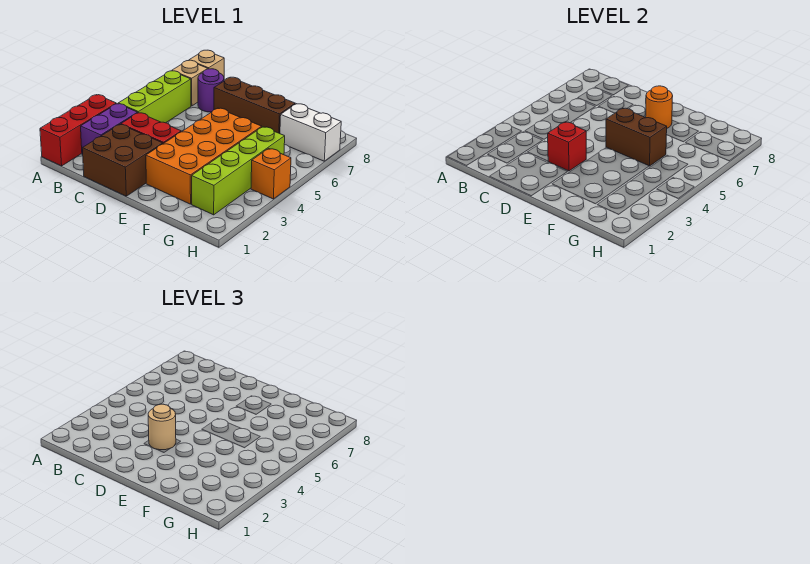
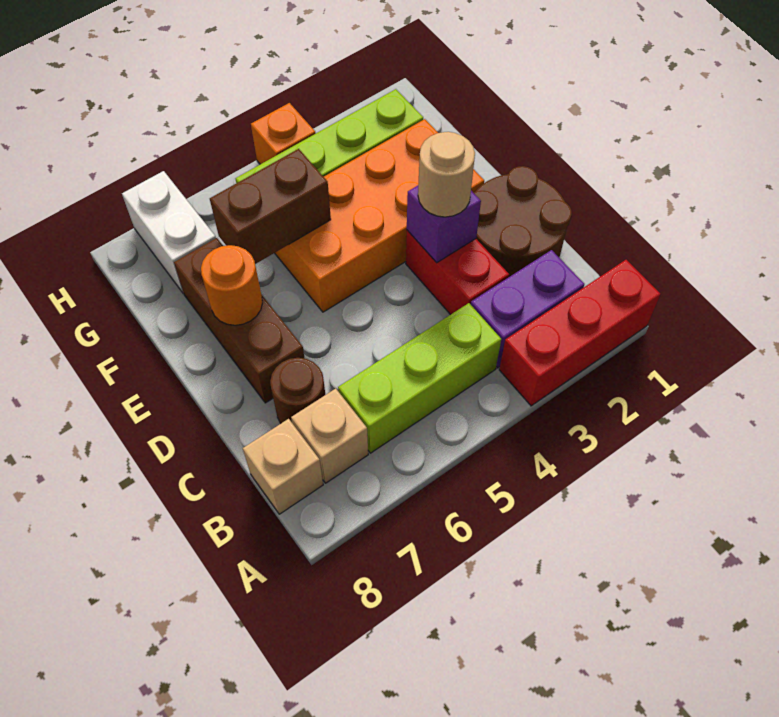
brown 2x2 brick [82,125,163,196] -> brown 2x2 round brick [474,166,572,277]
purple 1x1 round brick [198,69,224,112] -> brown 1x1 round brick [270,358,325,423]
red 1x1 brick [548,122,586,171] -> purple 1x1 brick [407,186,481,263]
brown 1x2 brick [606,108,667,166] -> brown 1x2 brick turned to [210,149,331,264]

